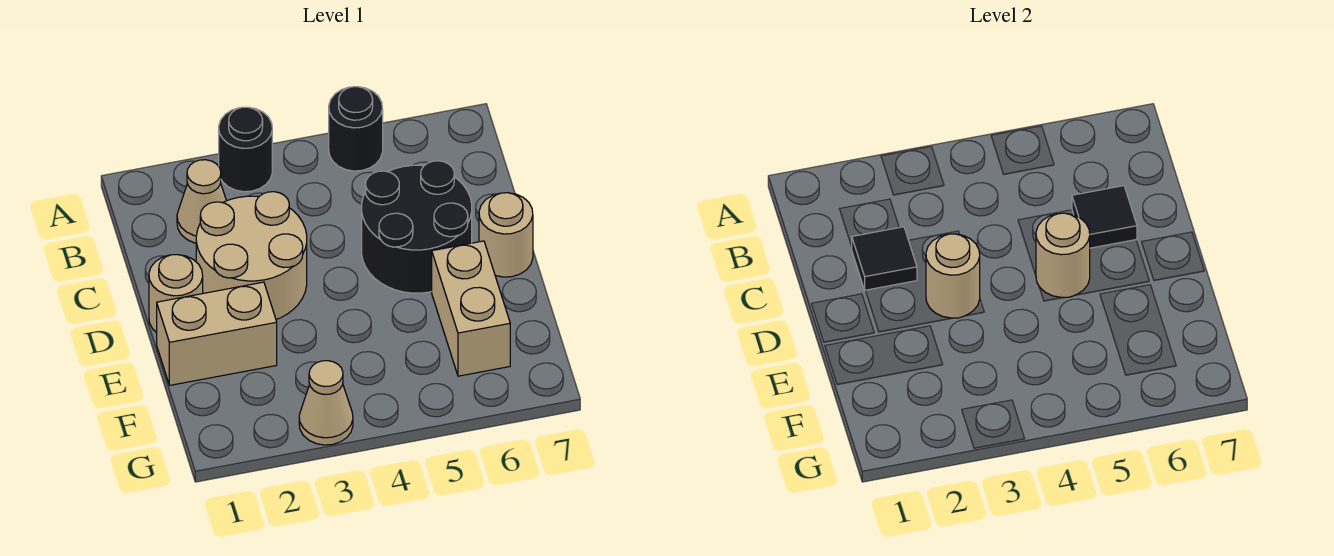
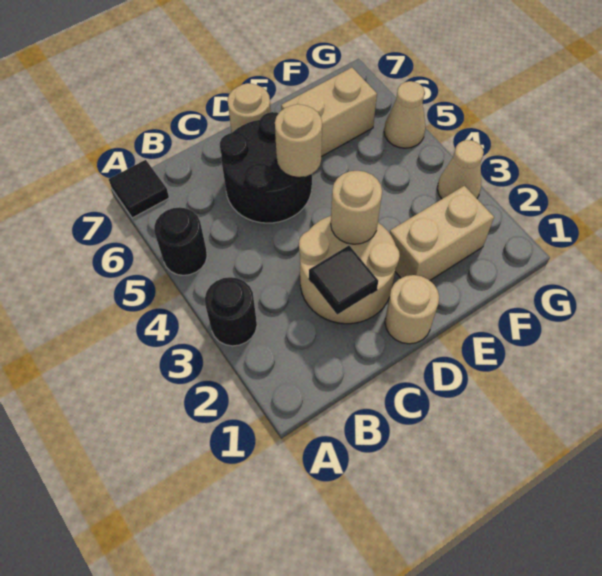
tan 1x1 cone [177,160,226,243] -> tan 1x1 cone moved to [384,81,426,148]
black 1x1 tile [1072,186,1137,248] -> black 1x1 tile moved to [109,160,169,218]
tan 1x2 brick [157,282,277,385] -> tan 1x2 brick turned to [390,186,494,280]

